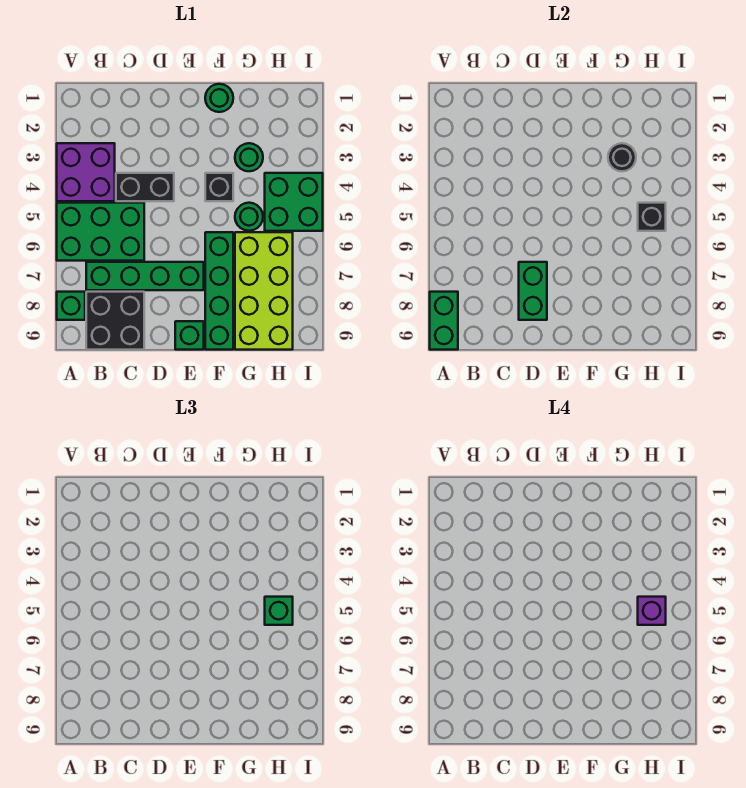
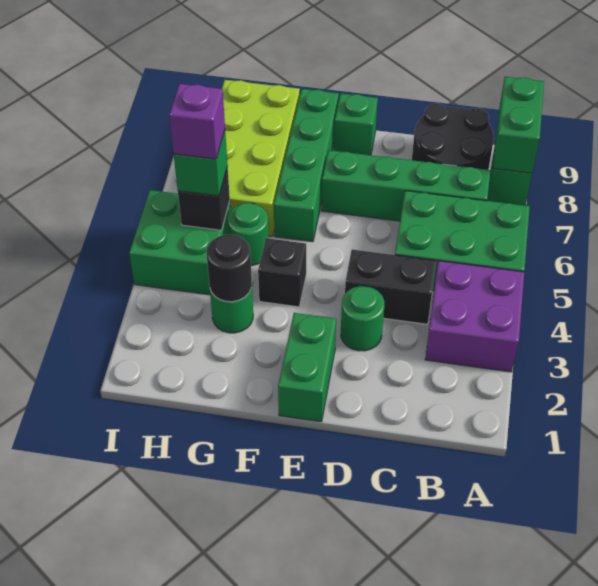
black 2x2 brick [86,292,144,350] -> black 2x2 round brick [412,104,494,170]
green 1x2 brick [519,262,547,320] -> green 1x2 brick moved to [278,313,336,422]
green 1x1 round brick [205,84,233,112] -> green 1x1 round brick moved to [341,286,385,351]

